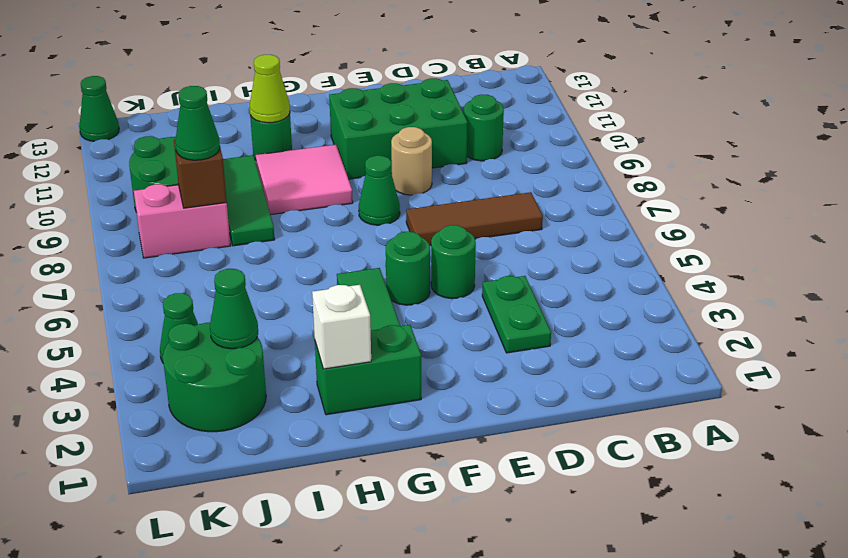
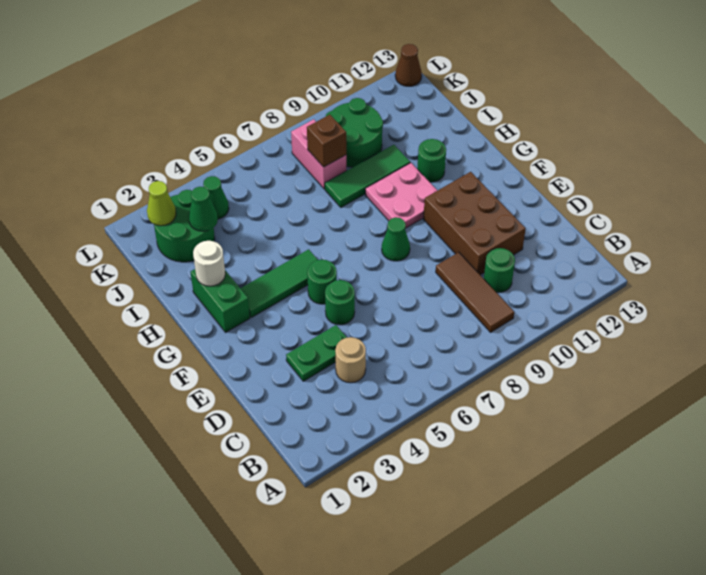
brown 1x3 tile [406,192,543,245] -> brown 1x3 tile moved to [436,252,514,332]
green 2x3 brick [329,78,468,179] -> brown 2x3 brick [423,172,526,275]
tan 1x1 round brick [391,127,432,195] -> tan 1x1 round brick moved to [335,337,366,383]
pink 2x2 tile [256,145,353,215] -> pink 2x2 plate [365,163,437,228]
white 1x1 brick [312,285,371,369] -> white 1x1 round brick [193,241,225,286]
lime 1x1 cone [250,55,290,123] -> lime 1x1 cone moved to [147,181,176,226]
green 1x1 cone [175,86,220,160] -> none
green 1x1 cone [79,76,119,141] -> brown 1x1 cone [395,44,422,86]

